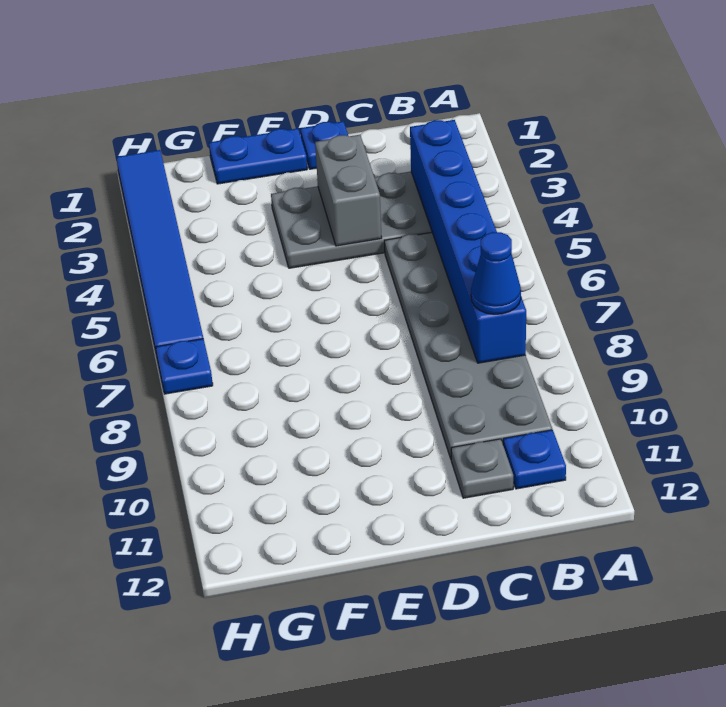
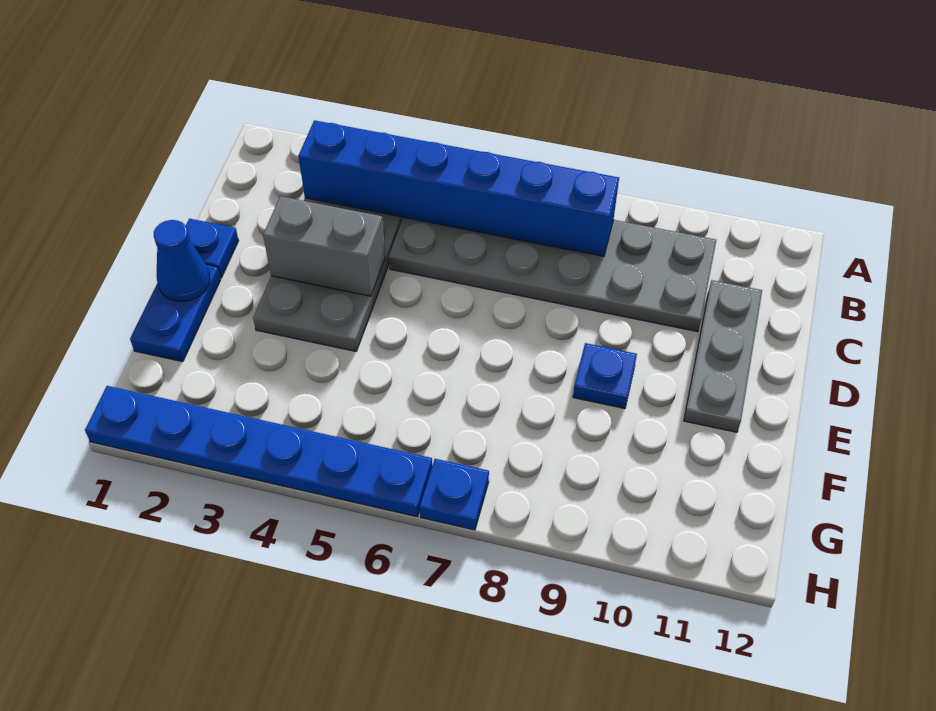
blue 1x1 cone [471,232,521,314] -> blue 1x1 cone moved to [154,220,210,302]
blue 1x1 plate [503,430,566,489] -> blue 1x1 plate moved to [573,343,637,409]
grey 1x1 plate [451,439,513,498] -> grey 1x3 plate [684,280,762,432]
blue 1x6 tile [116,150,203,356] -> blue 1x6 plate [85,386,432,517]

